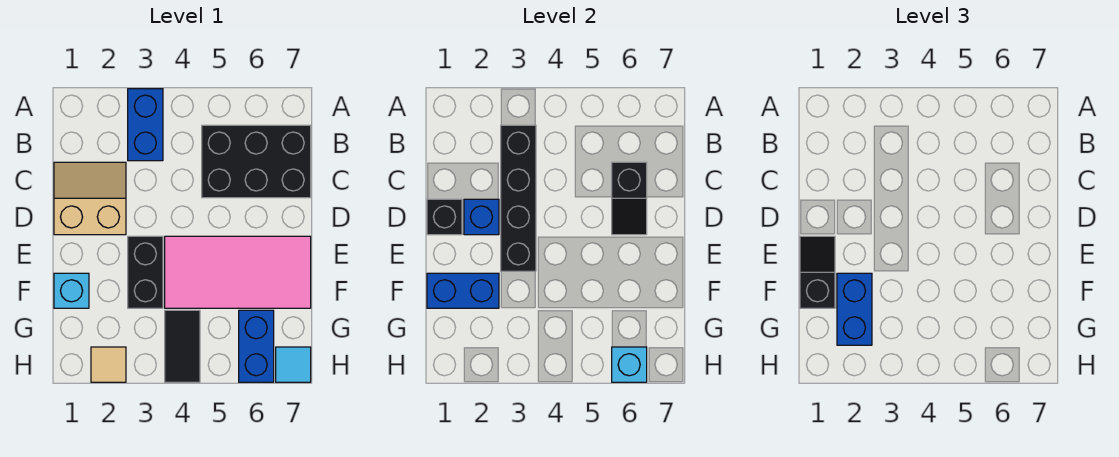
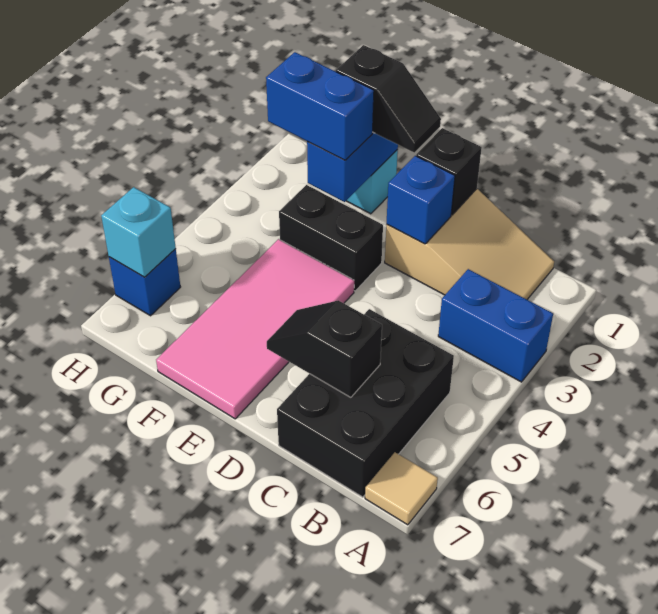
black 1x4 brick [501,125,536,271] -> none
tan 2x2 slope [54,162,126,235] -> tan 2x3 slope [385,189,554,299]
black 1x2 tile [165,310,200,382] -> none
blue 1x2 brick [239,310,274,382] -> blue 1x1 brick [109,249,180,316]
tan 1x1 tile [91,347,126,382] -> tan 1x1 tile moved to [365,452,438,525]
cyan 1x1 tile [276,347,311,382] -> none

